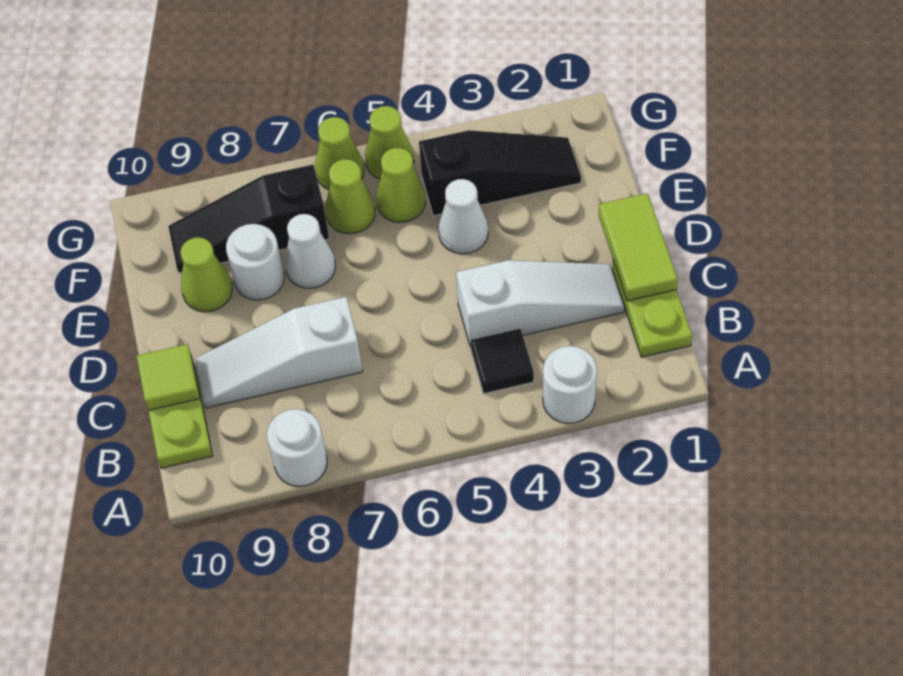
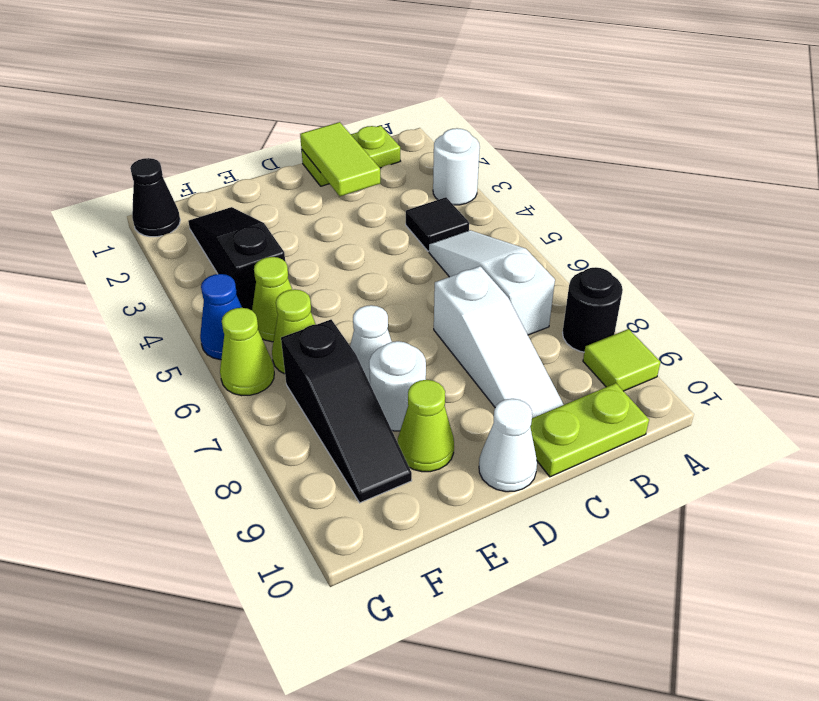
white 1x1 round brick [267,409,327,487] -> black 1x1 round brick [563,267,623,352]
lime 1x2 tile [598,193,678,301] -> lime 1x2 tile turned to [300,122,380,196]
white 1x3 slope [456,260,624,347] -> white 1x3 slope moved to [429,230,555,335]
lime 1x1 tile [136,344,200,410] -> lime 1x1 tile moved to [583,329,661,391]
white 1x1 cone [438,179,488,254] -> white 1x1 cone moved to [479,399,537,492]
none -> black 1x1 cone [130,158,180,237]
lime 1x1 cone [365,106,414,179] -> blue 1x1 cone [200,274,242,360]

